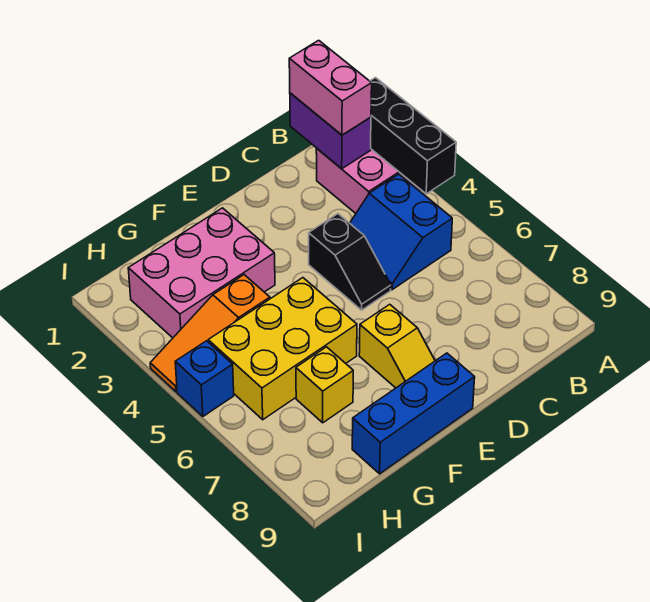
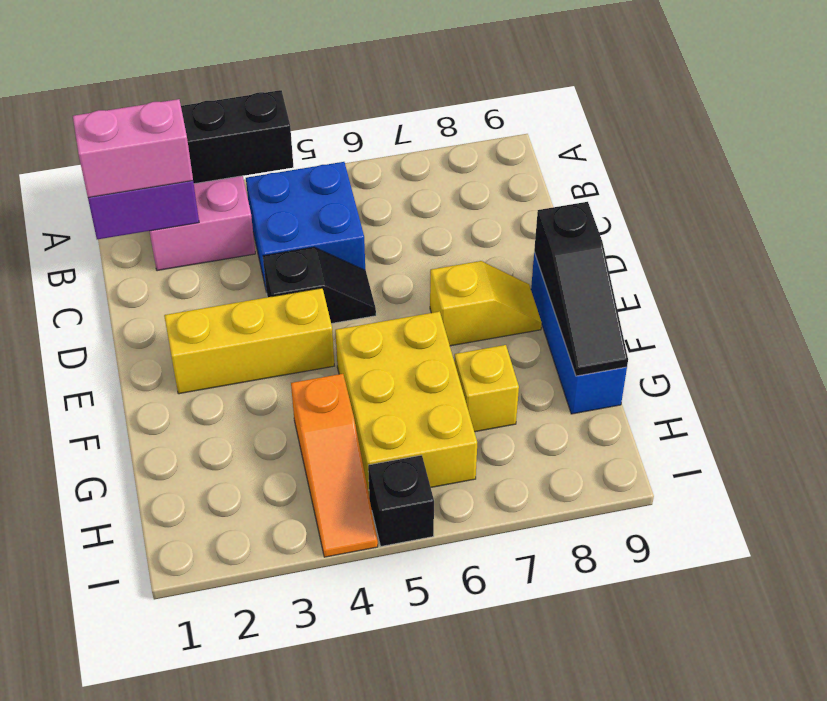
blue 2x2 slope [350,174,452,290] -> blue 2x2 brick [246,162,365,292]
none -> yellow 1x3 brick [164,288,334,394]
none -> black 1x3 slope [534,202,628,376]
pink 2x3 brick [128,208,275,338] -> none
blue 1x1 brick [175,341,234,416] -> black 1x1 brick [368,455,434,546]

